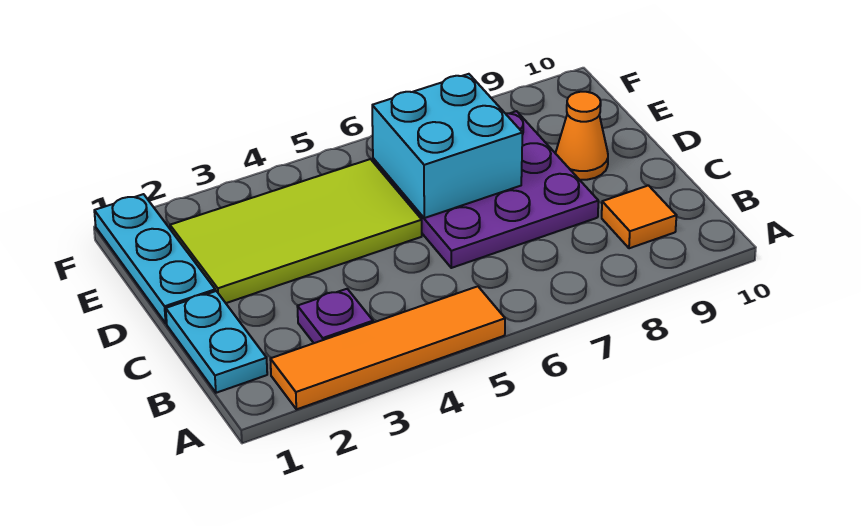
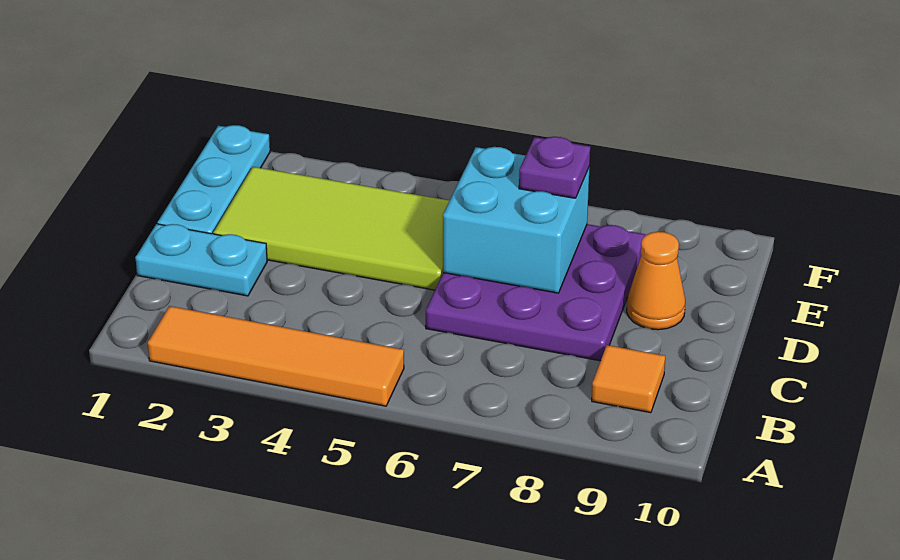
cyan 1x2 plate [166,291,267,393] -> cyan 1x2 plate turned to [135,224,267,296]
purple 1x1 plate [297,289,373,343] -> purple 1x1 plate moved to [519,137,590,198]

